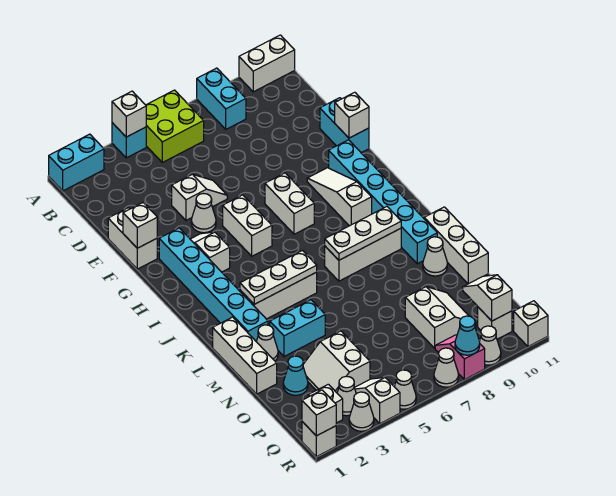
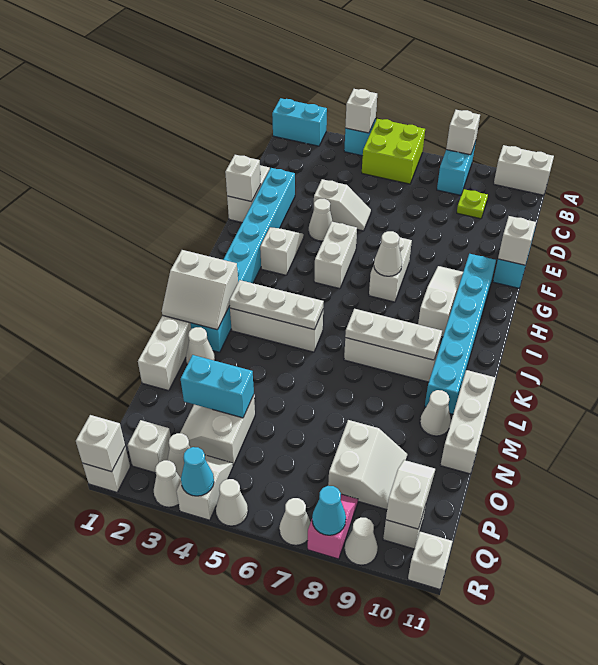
none -> white 1x1 brick [446,110,480,155]
none -> lime 1x1 plate [457,189,488,219]
cyan 1x6 brick [159,228,268,341] -> cyan 1x8 brick [191,168,295,352]
none -> white 1x1 cone [374,231,402,276]
none -> white 2x2 slope [162,250,238,330]
cyan 1x2 brick [270,300,325,356] -> cyan 1x2 brick moved to [181,355,254,418]
cyan 1x1 cone [283,356,308,395] -> cyan 1x1 cone moved to [181,447,214,496]

